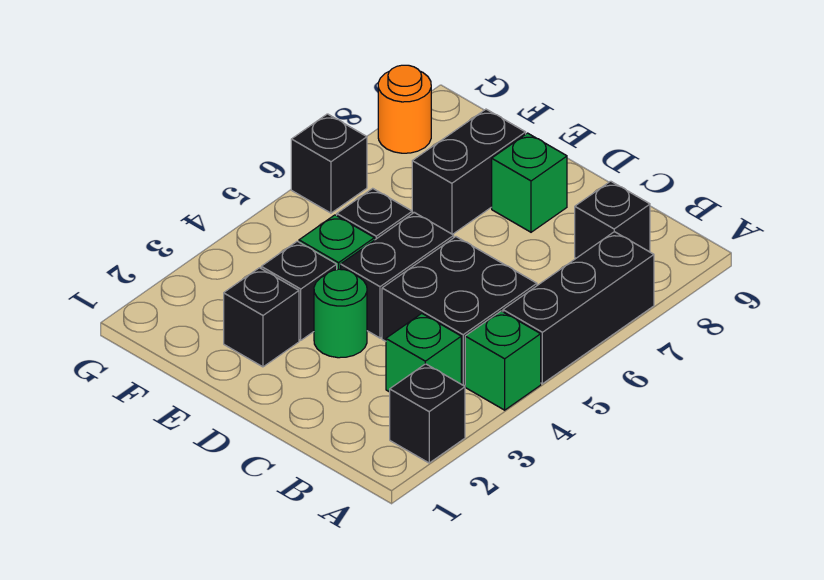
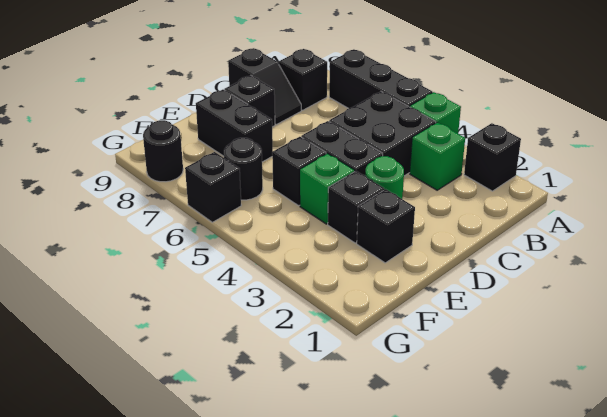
none -> black 1x2 slope [228,48,301,125]
green 1x1 brick [492,133,567,232] -> black 1x1 brick [224,75,275,127]
none -> black 1x1 round brick [224,138,263,200]
orange 1x1 round brick [378,65,431,153] -> black 1x1 round brick [143,120,183,182]

